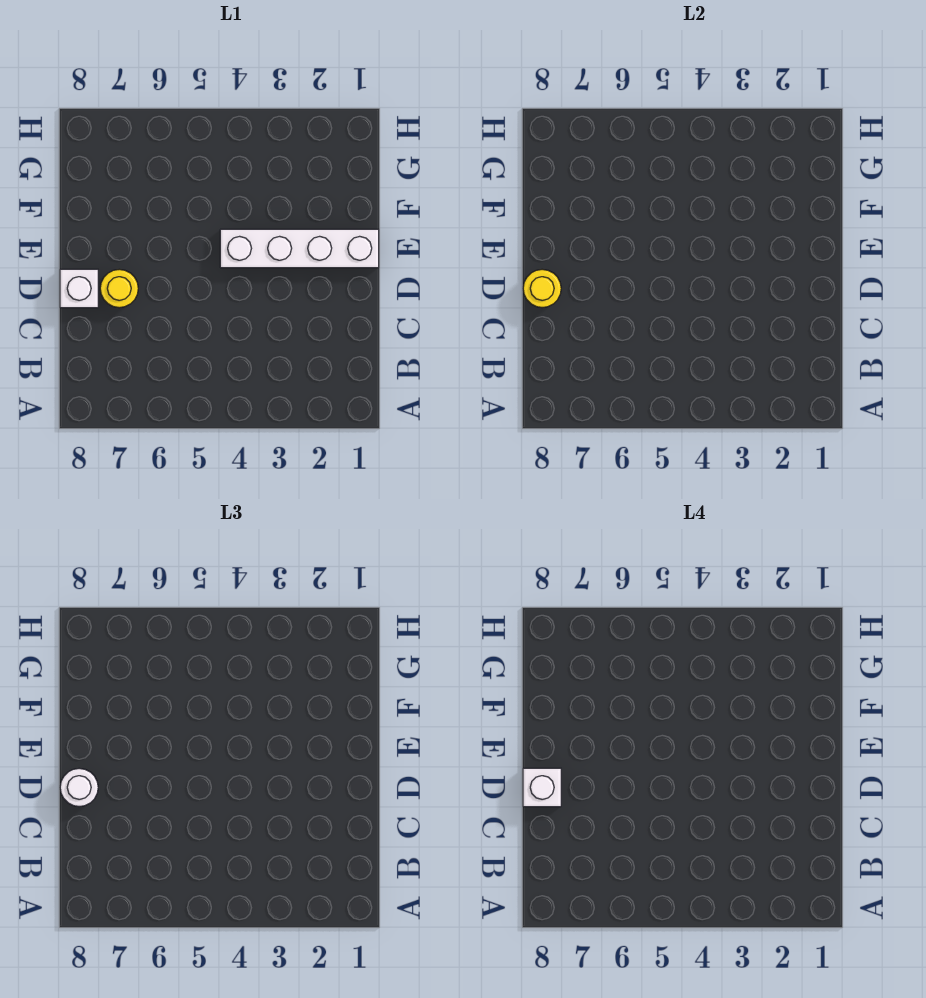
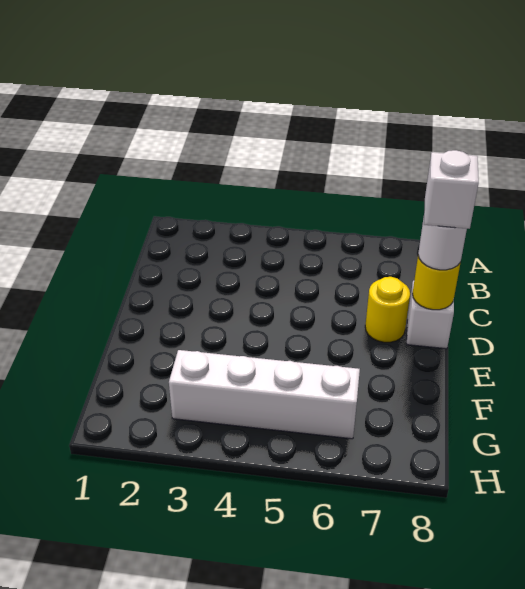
white 1x4 brick [220,229,379,268] -> white 1x4 brick moved to [169,350,360,439]

